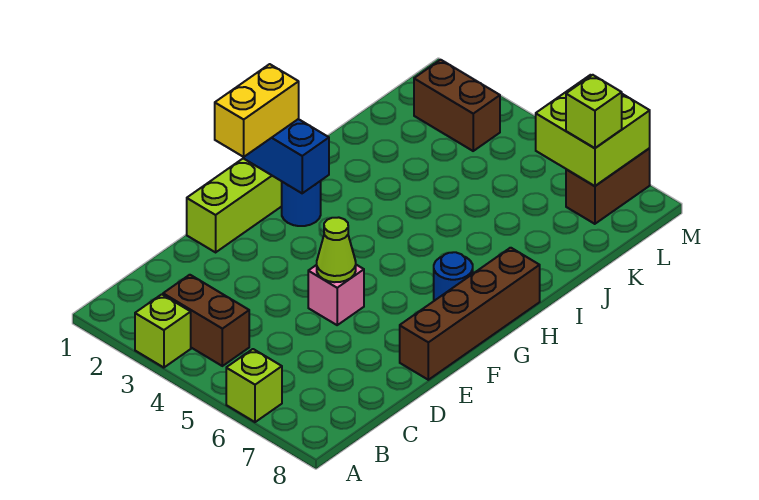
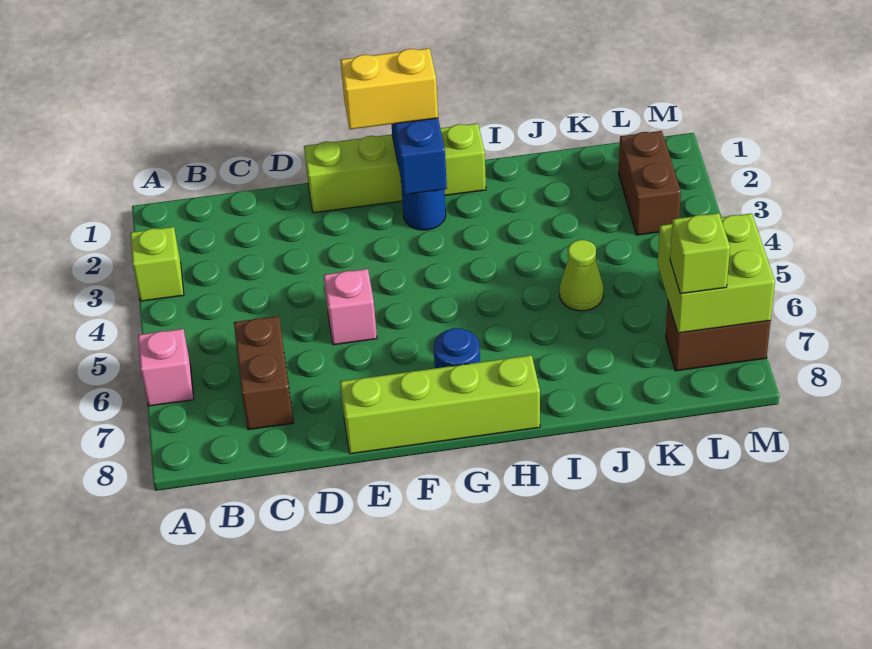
lime 1x1 brick [226,349,282,422] -> pink 1x1 brick [138,329,194,406]
brown 1x2 brick [163,275,249,366] -> brown 1x2 brick moved to [234,316,293,430]
lime 1x1 cone [317,217,356,282] -> lime 1x1 cone moved to [560,240,603,311]
brown 1x4 brick [400,248,540,380] -> lime 1x4 brick [340,355,540,454]

